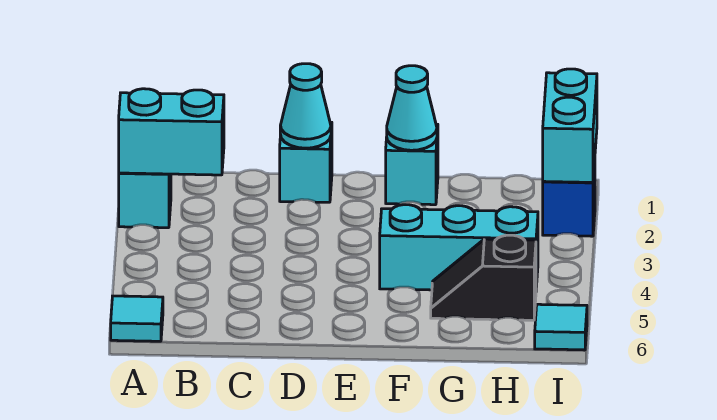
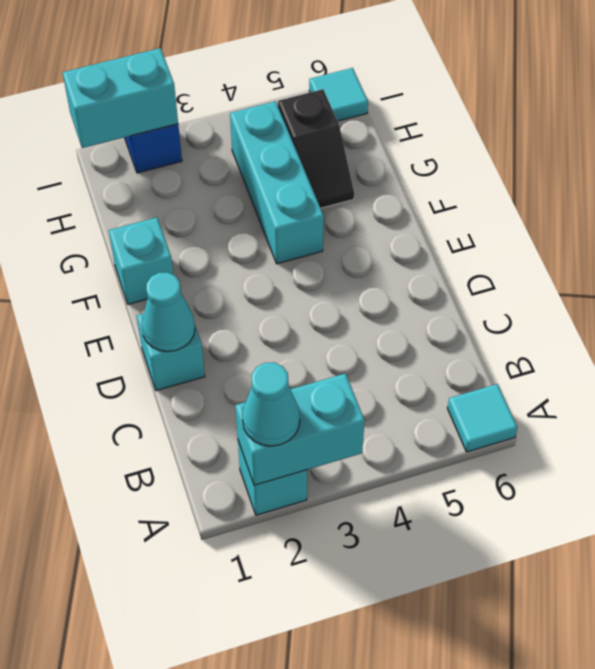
cyan 1x2 brick [119,89,224,175] -> cyan 1x2 brick turned to [235,373,365,485]
cyan 1x1 cone [387,66,437,150] -> cyan 1x1 cone moved to [242,362,300,446]

